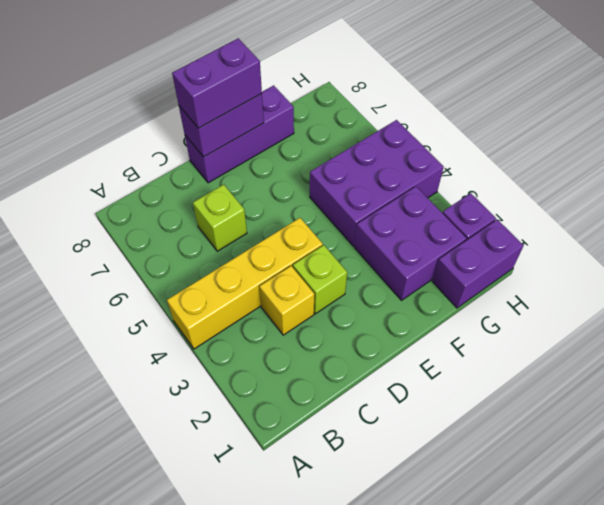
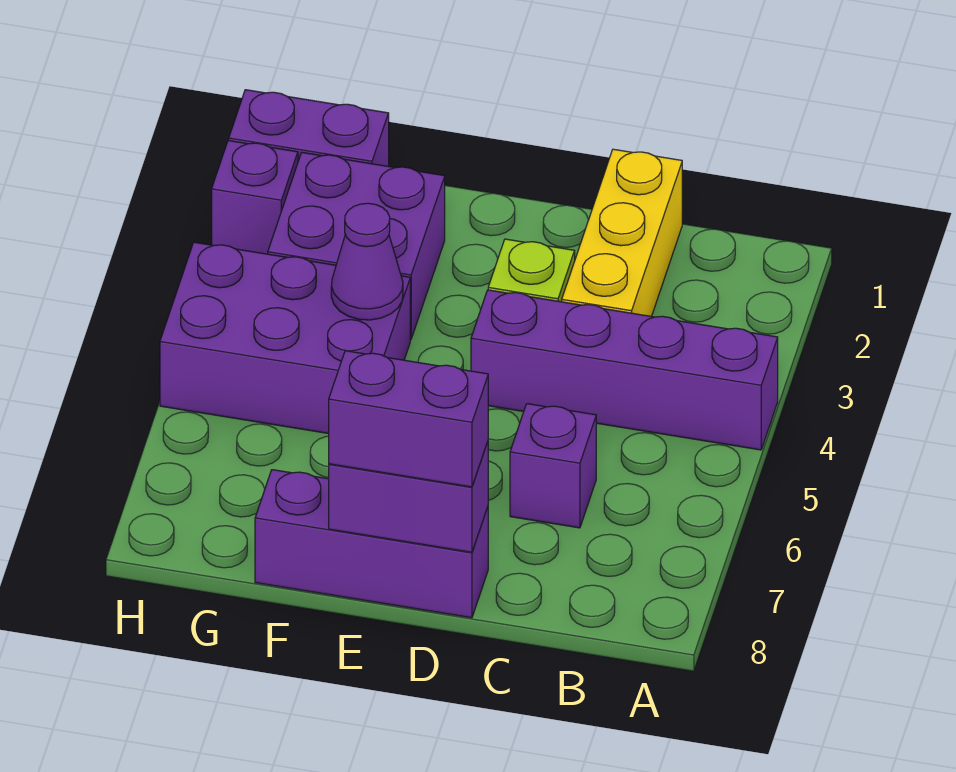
yellow 1x4 brick [167,218,323,349] -> purple 1x4 brick [471,290,778,450]
yellow 1x1 brick [259,266,314,335] -> yellow 1x3 brick [562,149,682,316]
lime 1x1 brick [193,185,247,251] -> purple 1x1 brick [510,404,596,528]
none -> purple 1x1 cone [331,203,403,320]

